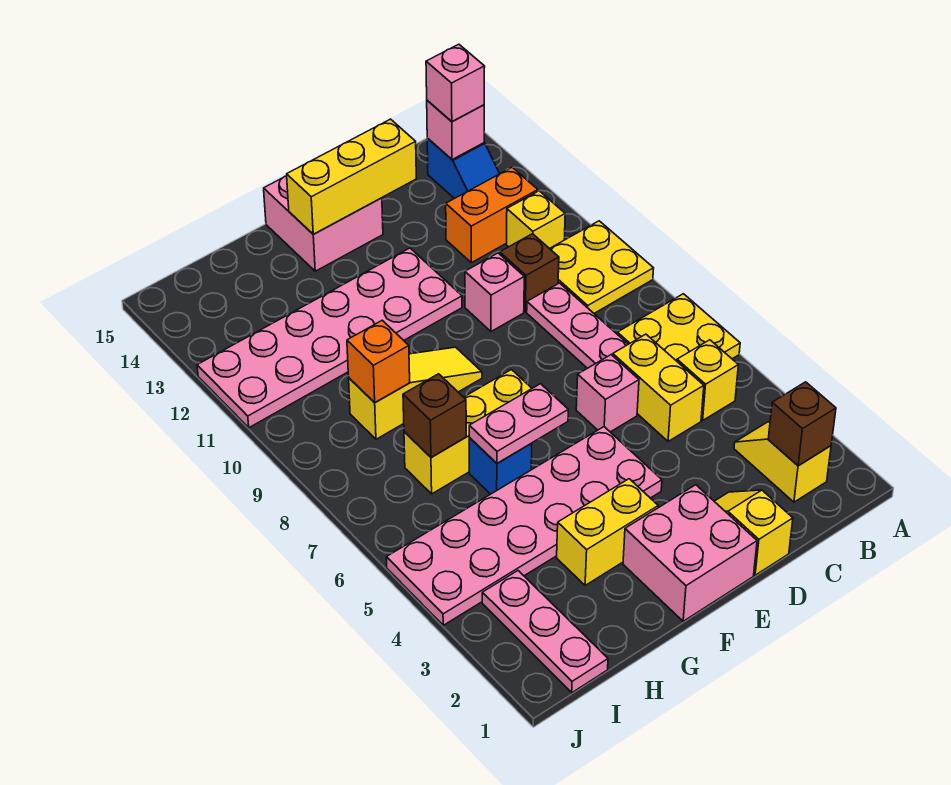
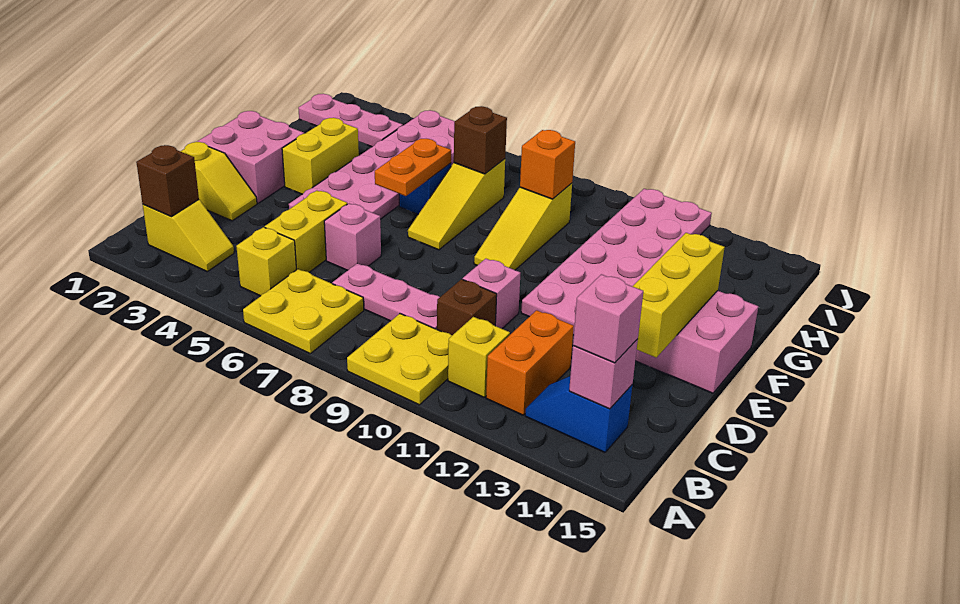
yellow 1x2 brick [613,334,704,441] -> yellow 1x2 brick turned to [265,191,347,272]
pink 1x2 plate [469,384,568,463] -> orange 1x2 plate [375,139,451,196]
yellow 1x3 brick [404,370,532,494] -> yellow 1x3 slope [408,159,505,250]

